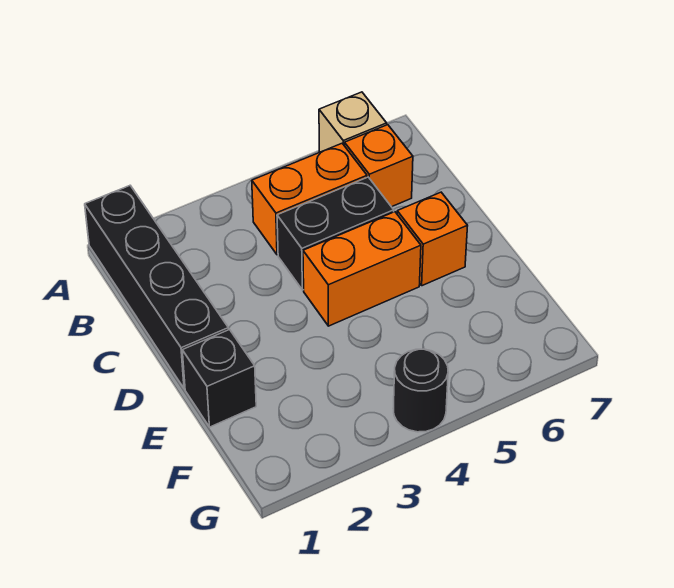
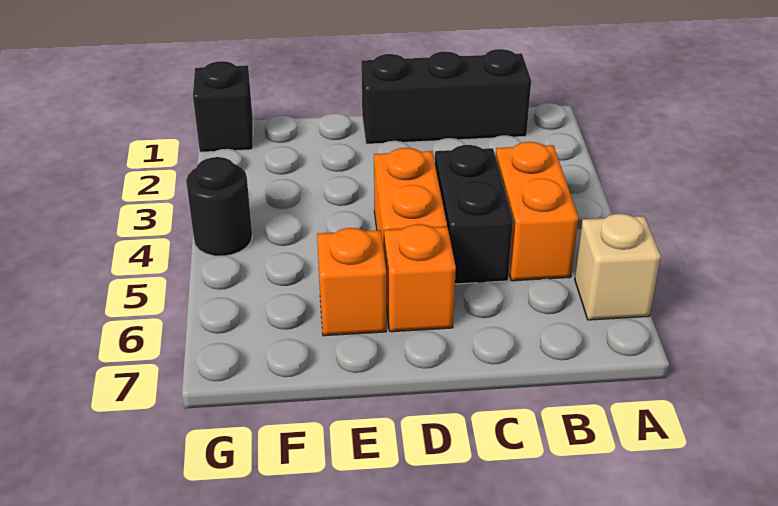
black 1x4 brick [85,186,229,389] -> black 1x3 brick [361,49,531,144]
orange 1x1 brick [345,125,413,207] -> orange 1x1 brick moved to [317,228,386,336]
black 1x1 brick [182,330,256,427] -> black 1x1 brick moved to [193,61,253,152]

